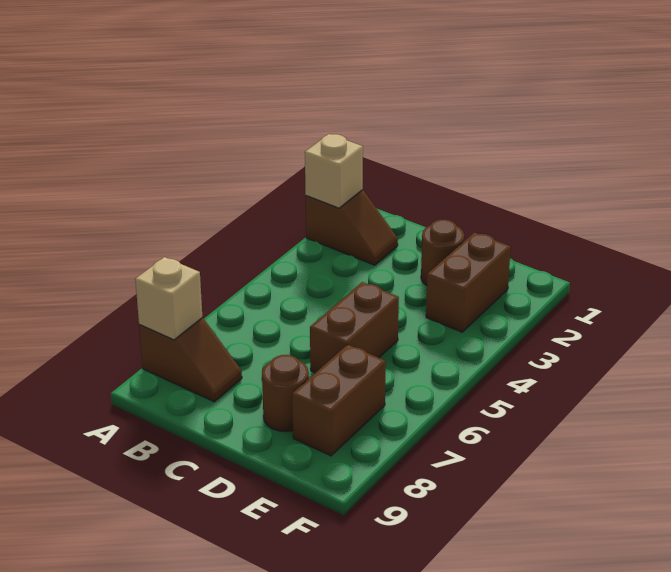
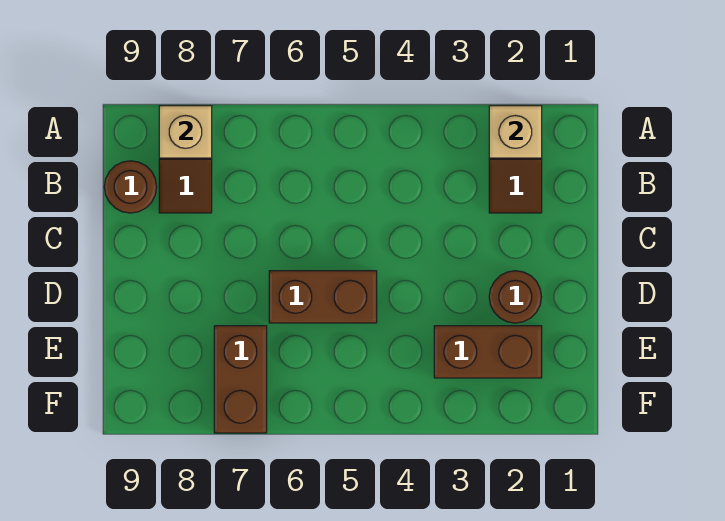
brown 1x1 round brick [262,355,309,432] -> brown 1x1 round brick moved to [104,161,157,213]
brown 1x2 brick [292,345,386,456] -> brown 1x2 brick turned to [214,326,267,433]

